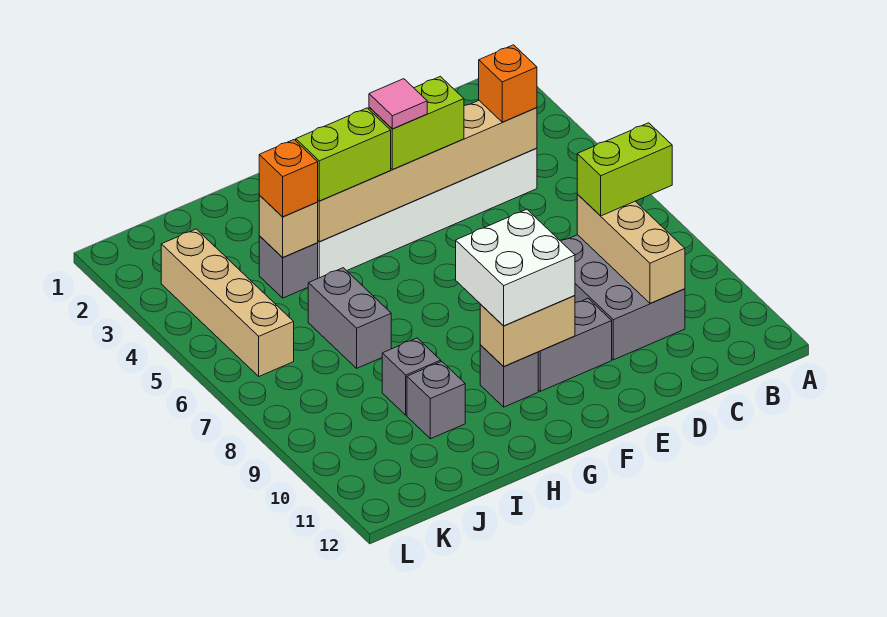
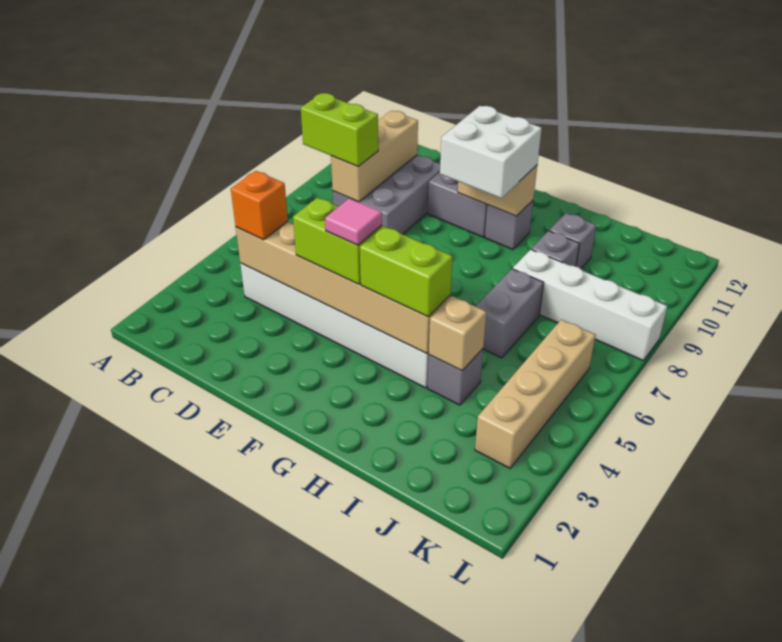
orange 1x1 brick [259,140,318,217] -> none
none -> white 1x4 brick [513,249,667,361]

